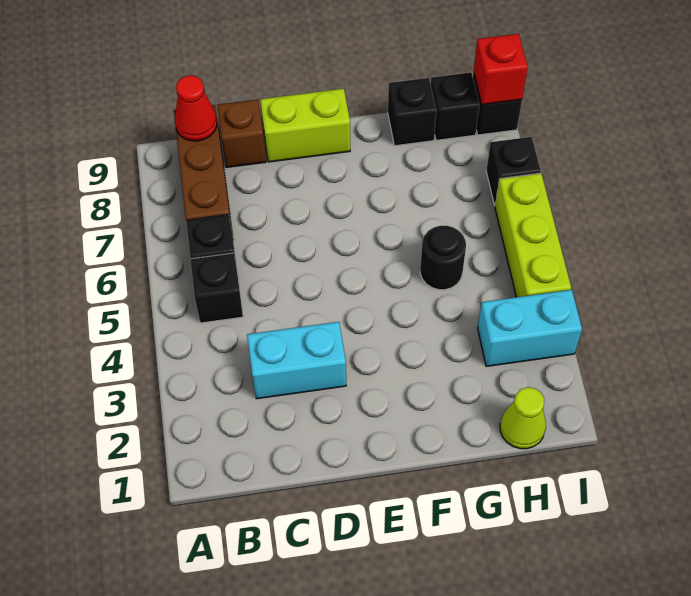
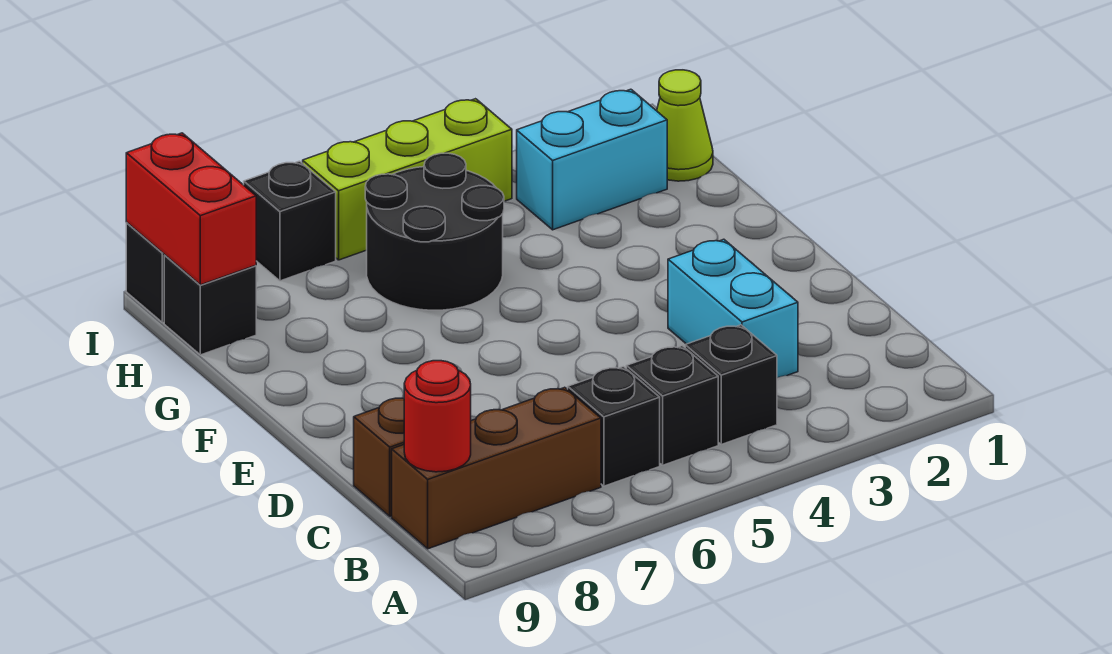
red 1x1 cone [175,75,217,141] -> red 1x1 round brick [404,361,471,472]
lime 1x2 brick [260,89,350,162] -> none
black 1x1 round brick [420,226,466,290] -> black 2x2 round brick [365,153,504,310]
black 1x1 brick [388,78,436,146] -> black 1x1 brick moved to [685,325,777,444]
cyan 1x2 brick [478,290,582,366] -> cyan 1x2 brick turned to [517,89,667,230]
red 1x1 brick [474,34,528,104] -> red 1x2 brick [126,133,256,285]

